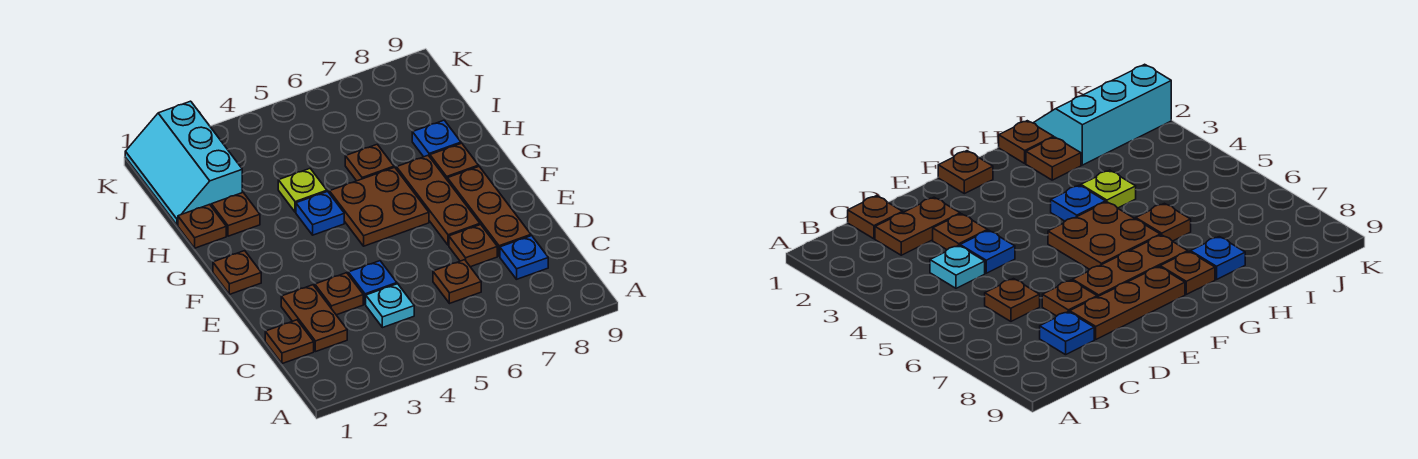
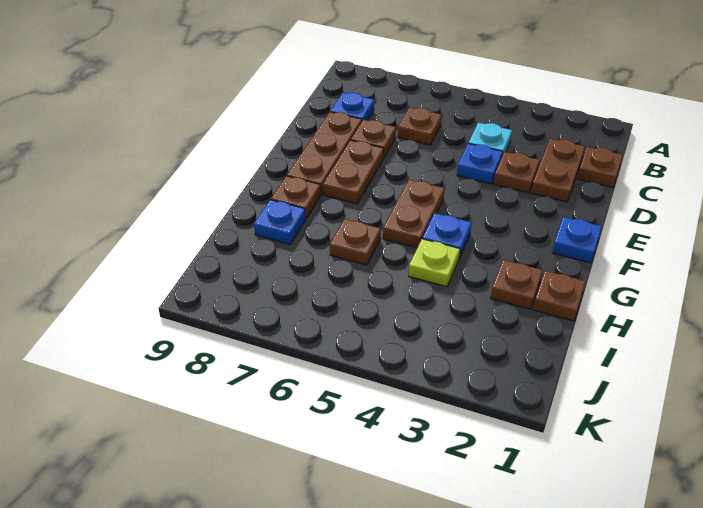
brown 1x3 plate [396,156,480,245] -> brown 1x2 plate [323,140,384,204]
brown 1x1 plate [213,251,261,294] -> blue 1x1 plate [552,217,602,263]
brown 2x2 plate [329,167,429,246] -> brown 1x2 plate [383,180,444,248]
cyan 2x3 slope [125,101,242,225] -> none

